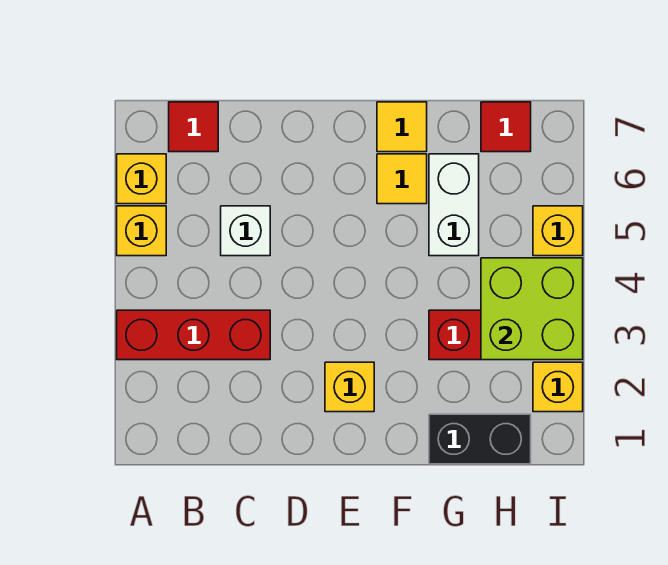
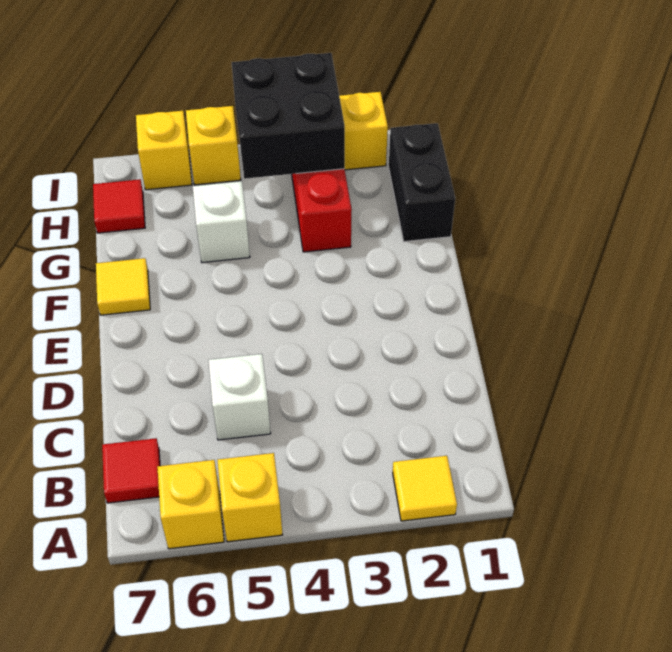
red 1x3 brick [117,310,270,360] -> none
yellow 1x1 brick [325,362,374,412] -> yellow 1x1 brick moved to [136,111,192,190]
yellow 1x1 tile [377,154,427,204] -> yellow 1x1 tile moved to [393,456,457,521]
white 1x2 brick [429,154,479,256] -> white 1x1 brick [193,181,250,263]
lime 2x2 brick [481,258,583,360] -> black 2x2 brick [232,53,345,179]

